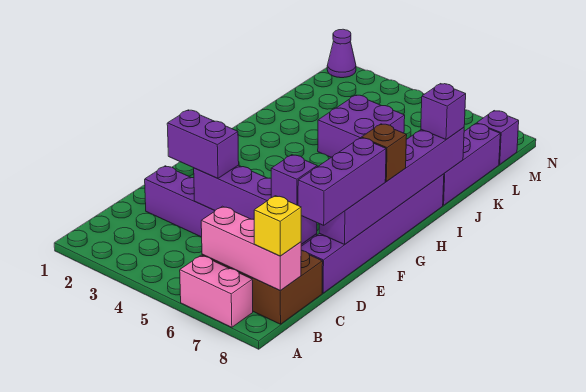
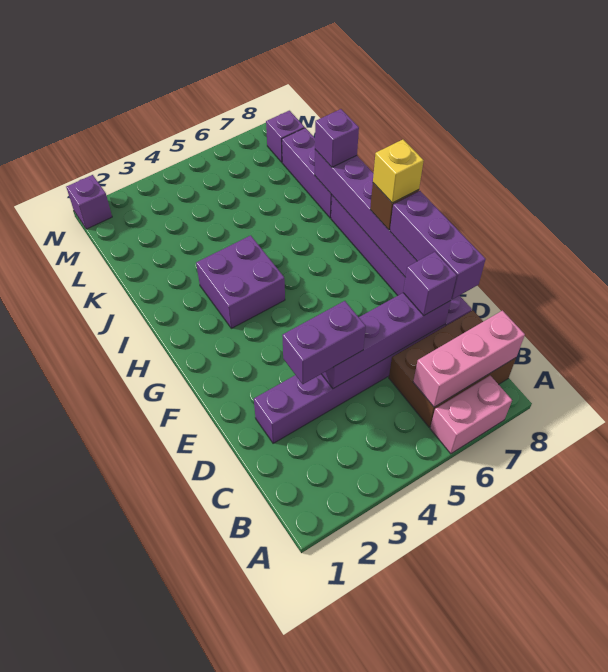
yellow 1x1 brick [254,196,301,256] -> yellow 1x1 brick moved to [373,140,424,203]
purple 2x2 brick [318,95,405,157] -> purple 2x2 brick moved to [196,235,285,328]
purple 1x1 cone [327,29,356,78] -> purple 1x1 brick [66,175,112,229]

